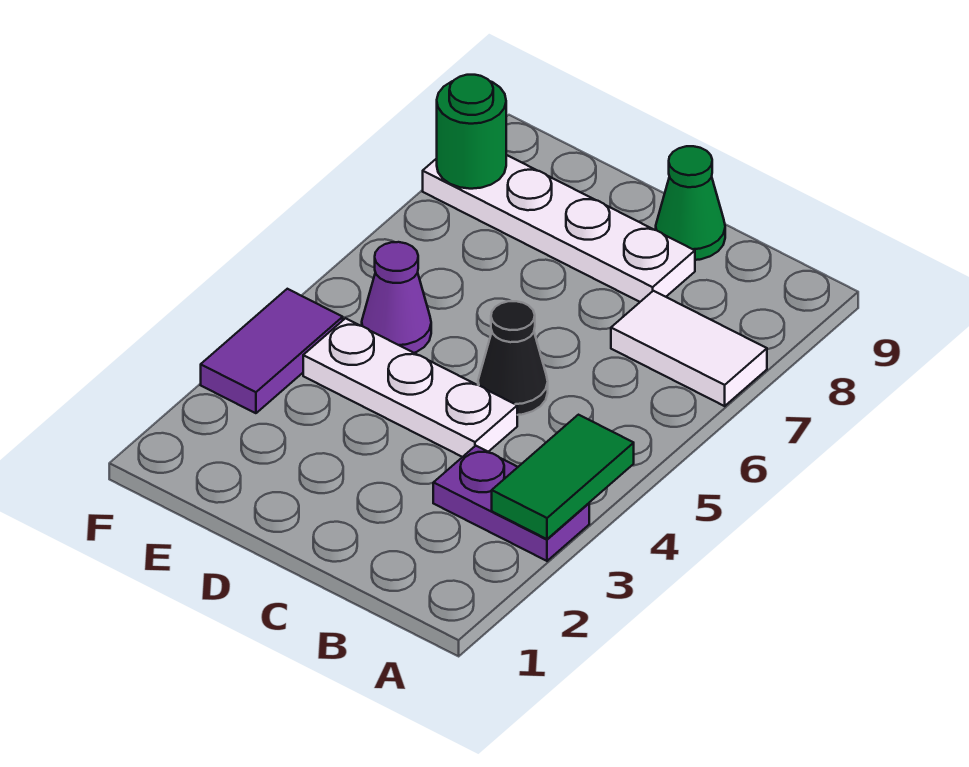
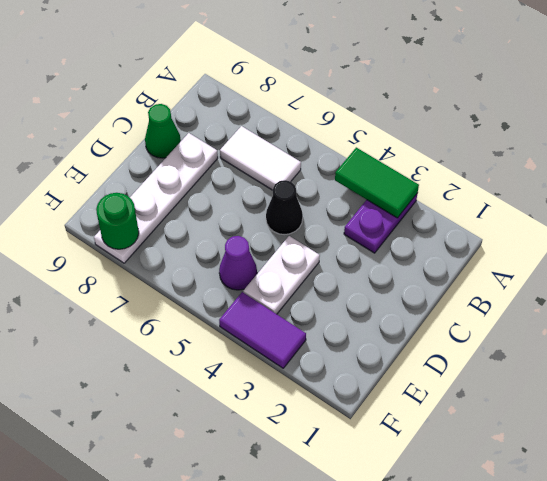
white 1x2 tile [611,291,767,406] -> white 1x2 tile turned to [220,126,301,190]
white 1x3 plate [303,318,517,457] -> white 1x2 plate [243,236,320,314]

